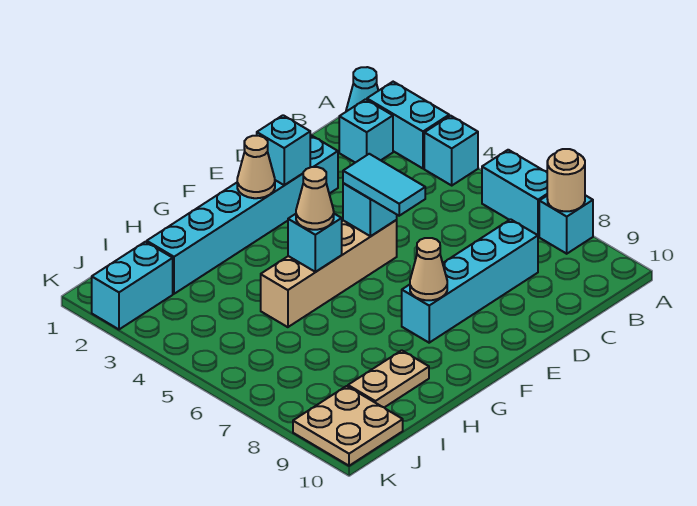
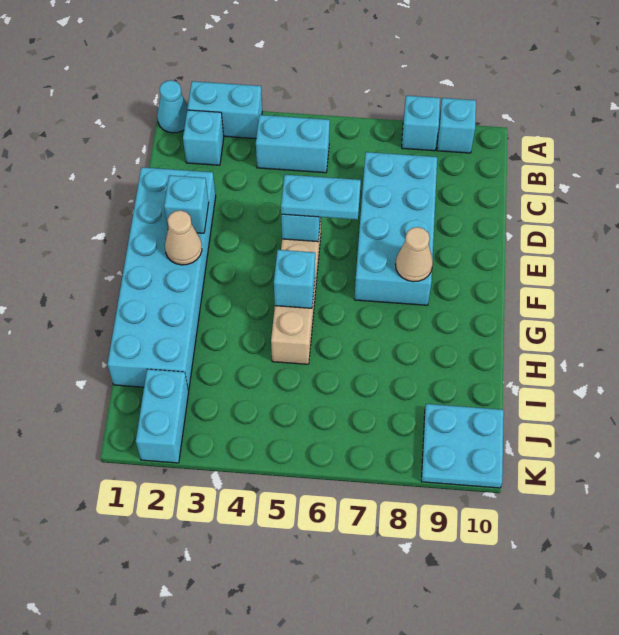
cyan 1x1 brick [424,116,478,185] -> cyan 1x1 brick moved to [437,98,476,153]
cyan 1x2 brick [482,150,547,237] -> cyan 1x2 brick moved to [256,115,330,173]
tan 1x1 round brick [547,149,585,211] -> none
cyan 1x4 brick [402,219,538,343] -> cyan 2x4 brick [354,152,437,305]
cyan 1x6 brick [147,135,338,294] -> cyan 2x6 brick [107,167,216,391]
cyan 1x2 tile [343,154,425,216] -> cyan 1x2 plate [281,175,361,220]
tan 1x1 cone [296,167,334,230] -> none
tan 1x2 plate [348,350,429,407] -> none
tan 2x2 plate [293,386,403,466] -> cyan 2x2 plate [421,404,504,488]

